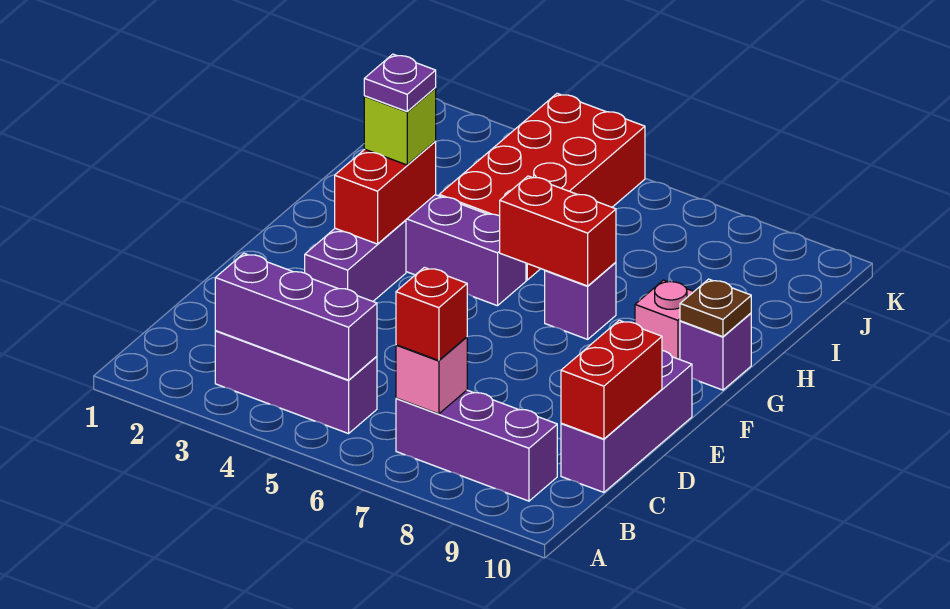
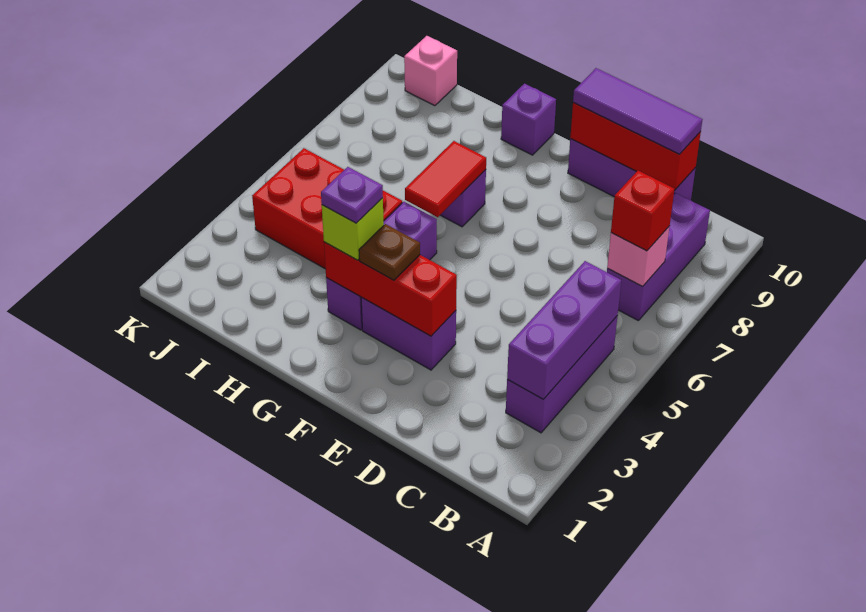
red 1x2 brick [561,320,662,439] -> red 1x3 brick [570,102,701,190]
none -> purple 1x3 tile [573,68,702,154]
red 1x2 brick [335,142,436,244] -> red 1x3 brick [324,242,457,336]
red 1x2 brick [500,176,616,286] -> red 1x2 tile [405,141,486,217]
pink 1x1 brick [635,280,694,360] -> pink 1x1 brick moved to [404,36,457,106]
brown 1x1 plate [680,279,751,337] -> brown 1x1 plate moved to [359,224,420,280]
red 2x4 brick [439,93,645,280] -> red 2x3 brick [252,148,402,269]

